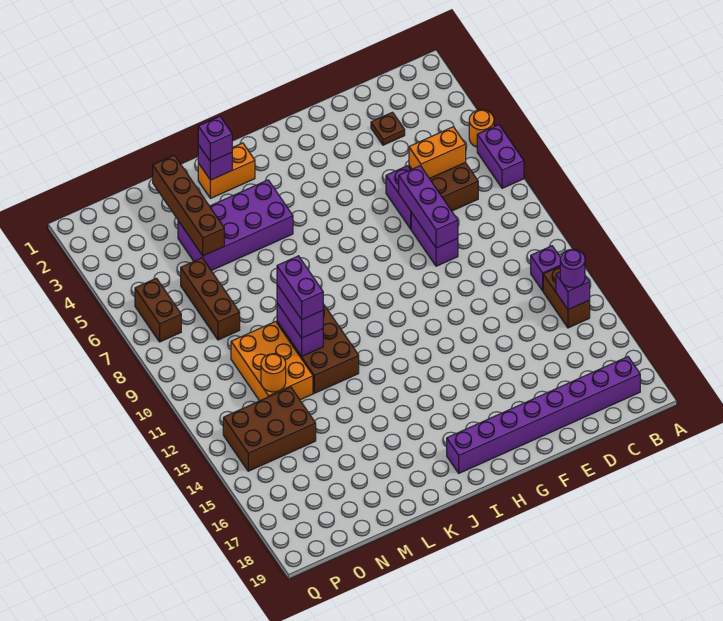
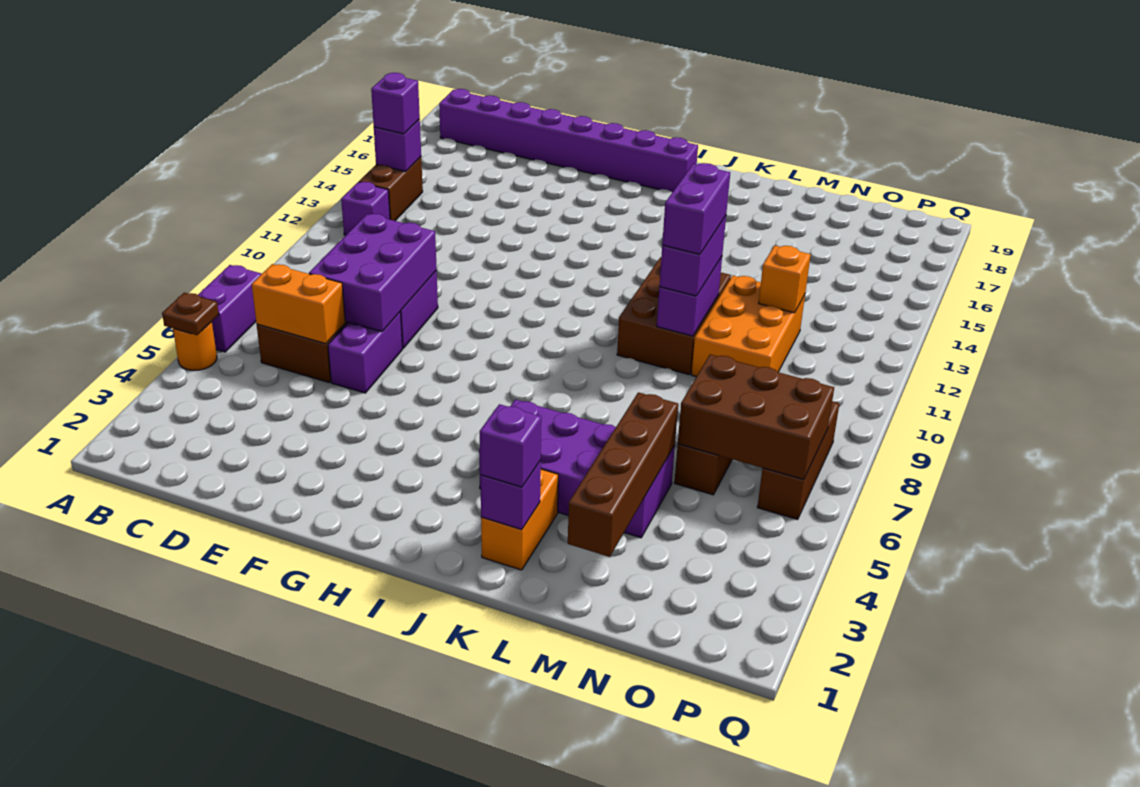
purple 1x1 round brick [560,249,585,288] -> purple 1x1 brick [371,73,420,134]
brown 1x1 plate [371,112,405,145] -> brown 1x1 plate moved to [162,293,219,335]
purple 1x3 brick [399,166,458,248] -> purple 2x3 brick [309,214,437,331]
orange 1x2 brick [198,143,255,198] -> orange 1x2 brick turned to [481,469,558,570]
orange 1x1 round brick [261,354,286,392] -> orange 1x1 brick [759,245,811,313]
brown 2x3 brick [223,387,316,471] -> brown 2x3 brick moved to [678,354,834,480]
brown 1x2 brick [135,278,181,342] -> brown 1x3 brick [757,401,839,520]

